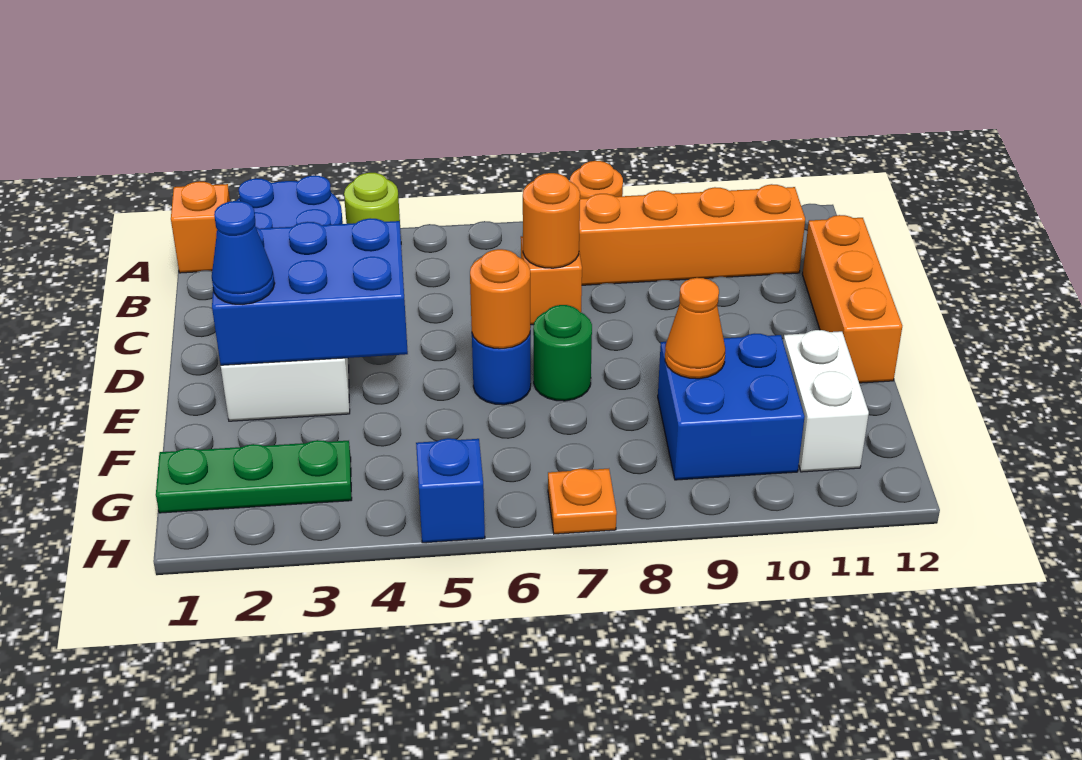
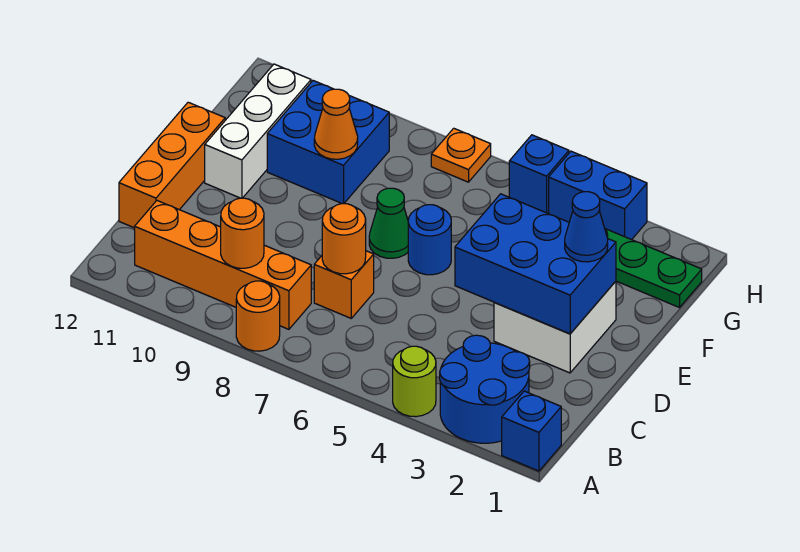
orange 1x1 brick [171,181,230,273] -> blue 1x1 brick [502,391,561,471]
orange 1x1 round brick [470,249,531,349] -> orange 1x1 round brick moved to [221,198,264,268]
green 1x1 round brick [533,305,592,401] -> green 1x1 cone [369,188,408,258]
white 1x2 brick [783,330,869,472] -> white 1x3 brick [205,64,311,198]
none -> blue 1x2 brick [549,151,647,240]

